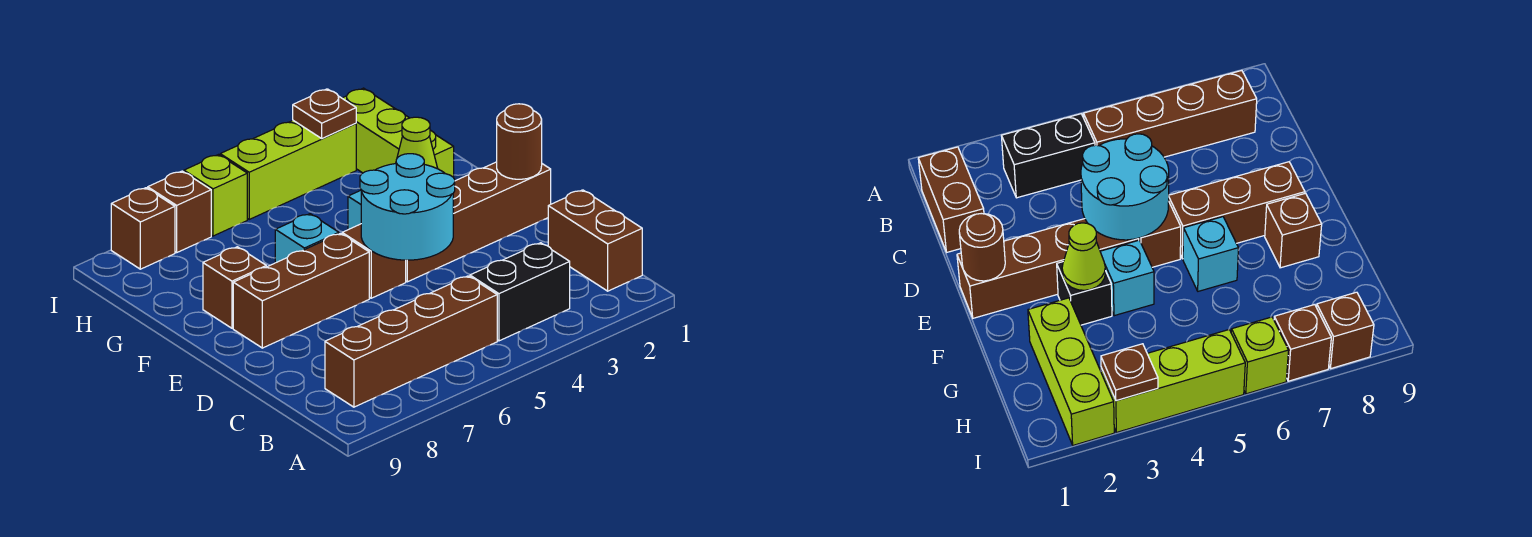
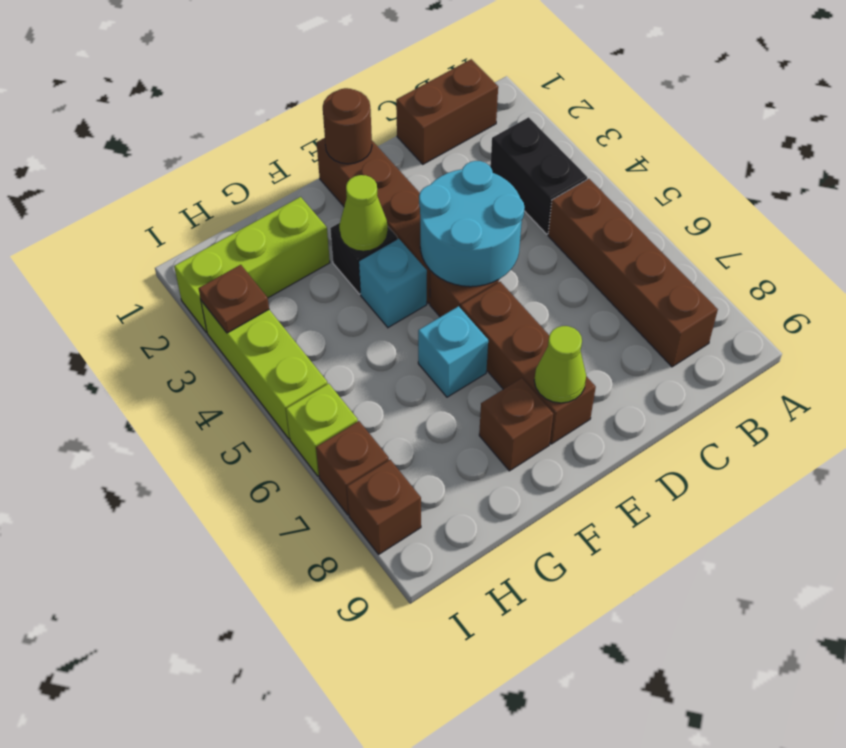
none -> lime 1x1 cone [534,326,586,403]

